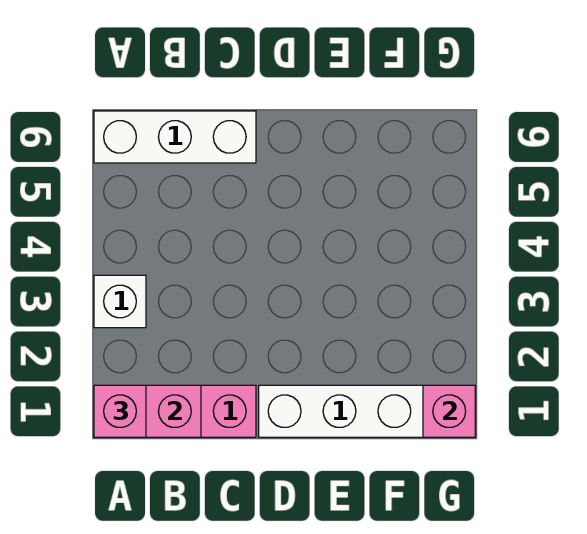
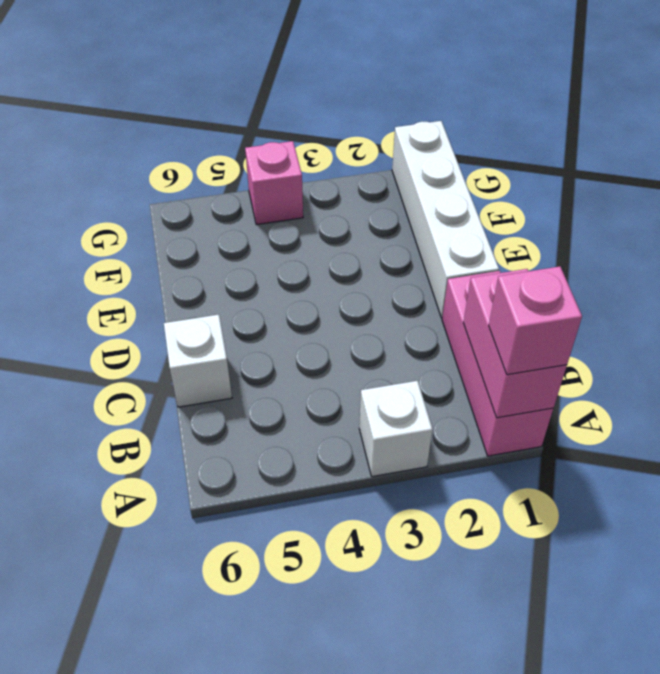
white 1x3 brick [94,111,256,163] -> white 1x1 brick [164,315,232,407]
pink 1x1 brick [423,385,475,437] -> pink 1x1 brick moved to [245,141,303,225]

